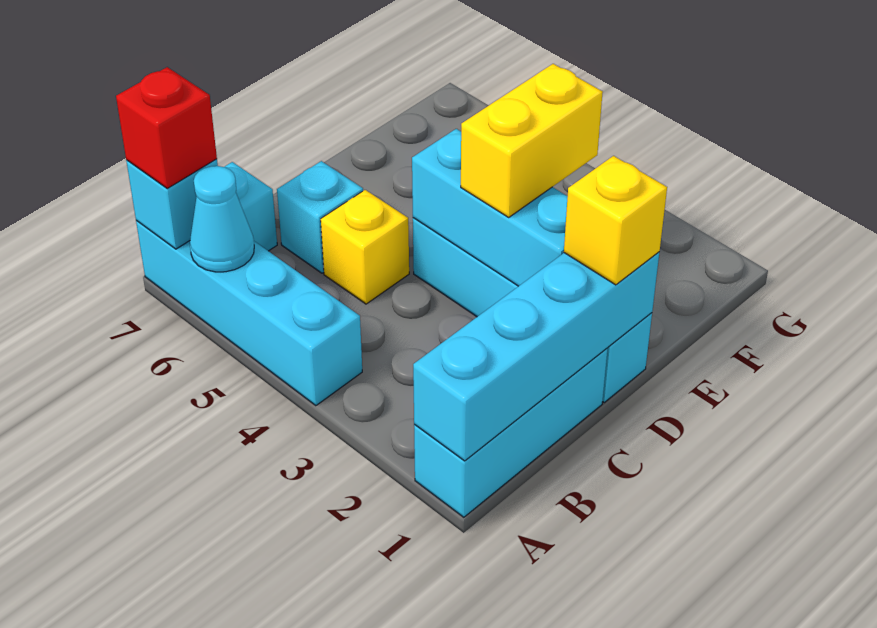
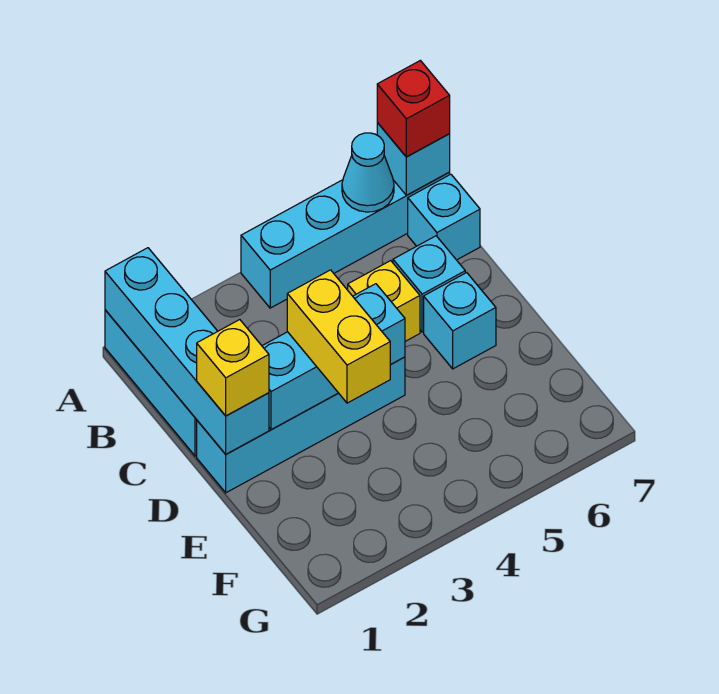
none -> cyan 1x1 brick [424,273,496,369]

